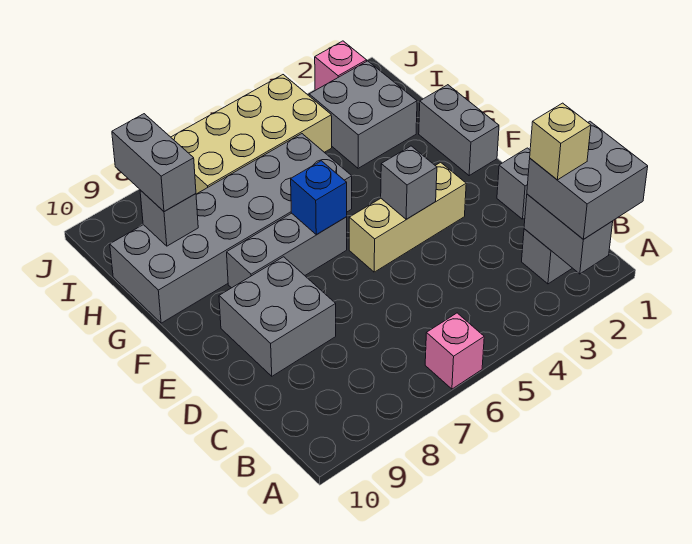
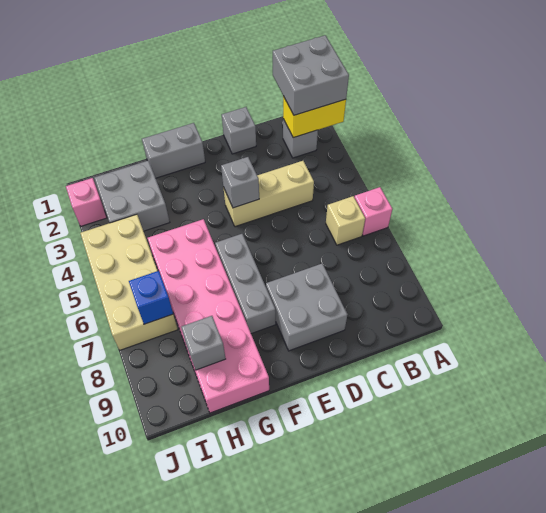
grey 1x2 brick [524,194,613,274] -> yellow 1x2 brick [283,96,346,138]
tan 1x1 brick [530,103,591,180] -> tan 1x1 brick moved to [326,196,365,245]
tan 1x3 brick [349,162,466,272] -> tan 1x3 brick turned to [223,161,314,227]
blue 1x1 brick [291,161,347,234] -> blue 1x1 brick moved to [129,271,173,324]
grey 2x6 brick [110,134,352,323] -> pink 2x6 brick [148,219,269,413]
grey 1x2 brick [112,114,196,212] -> none

